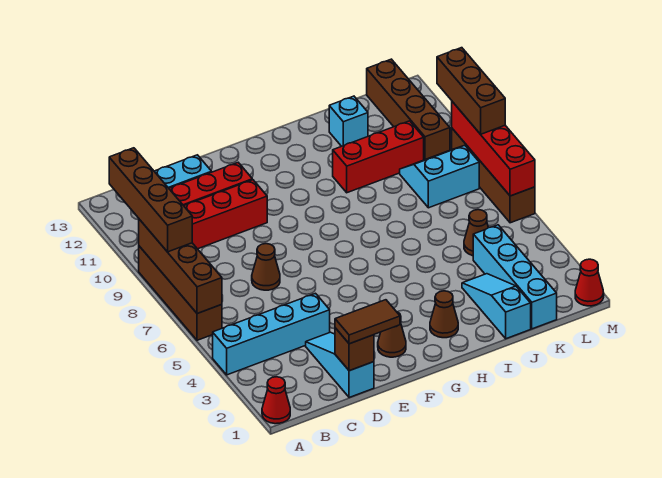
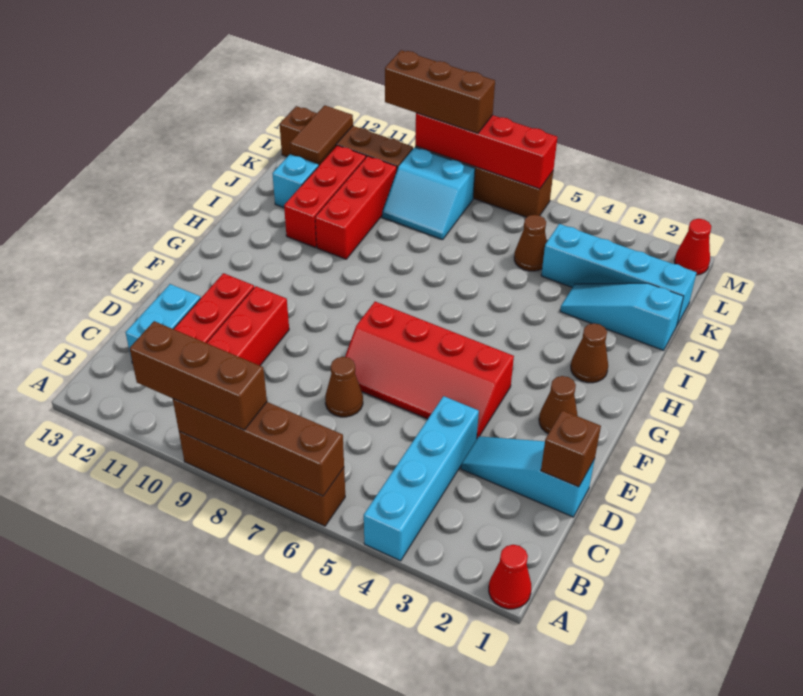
brown 1x4 brick [109,148,192,252] -> brown 1x3 brick [129,321,267,430]
brown 1x2 tile [335,300,400,344] -> brown 1x2 tile moved to [290,105,353,163]
none -> red 2x4 slope [345,302,514,438]
none -> red 1x3 brick [284,145,366,247]
cyan 2x2 slope [400,145,479,208] -> cyan 2x2 slope turned to [382,147,475,240]

